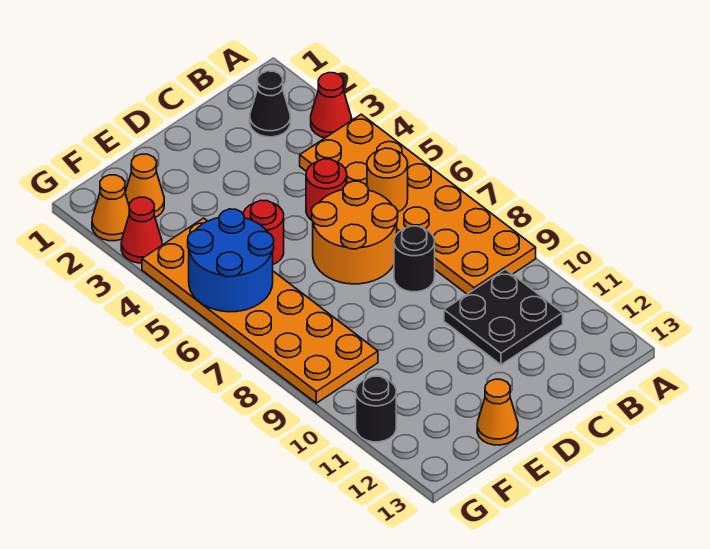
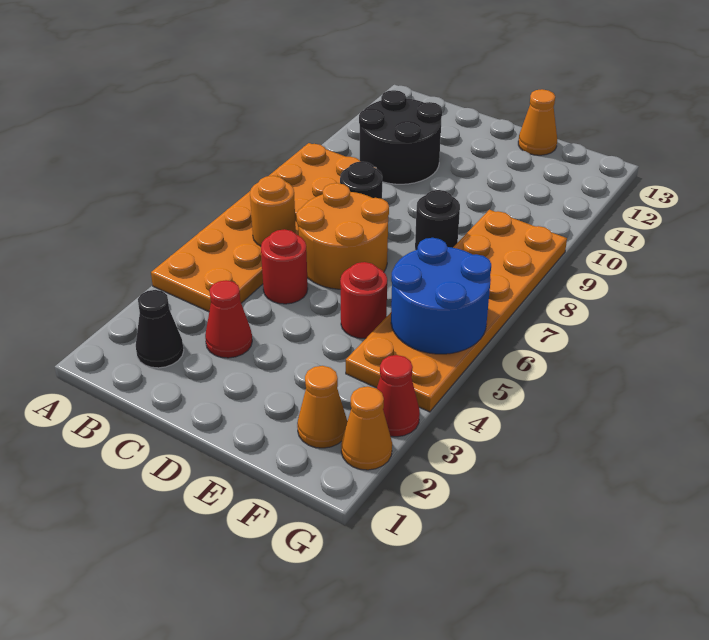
red 1x1 cone [311,73,351,138] -> red 1x1 cone moved to [205,280,252,358]
black 2x2 plate [444,269,563,365] -> black 2x2 round brick [359,90,442,184]
black 1x1 round brick [356,376,396,442] -> black 1x1 round brick moved to [415,190,460,250]

